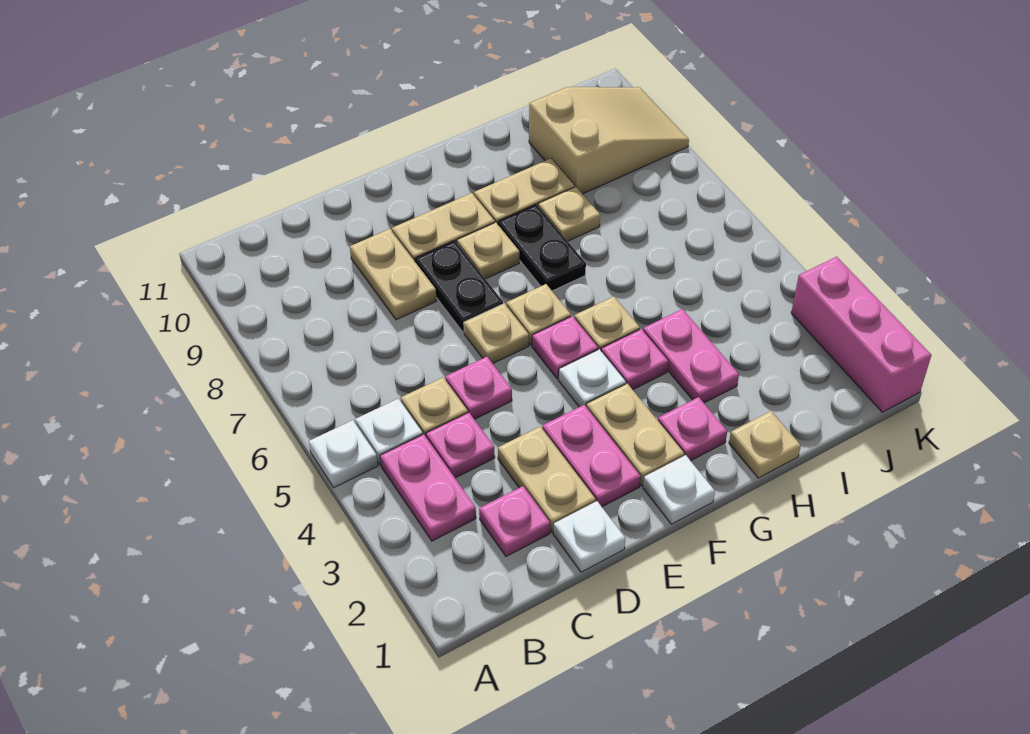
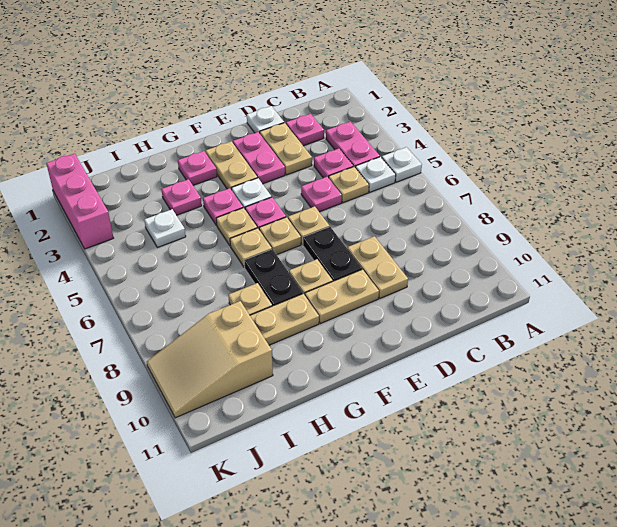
white 1x1 plate [643,455,715,524] -> white 1x1 plate moved to [144,209,186,248]
tan 1x1 plate [729,411,801,478] -> tan 1x1 plate moved to [230,228,272,267]
pink 1x2 plate [643,309,739,403] -> pink 1x1 plate [161,179,202,215]

